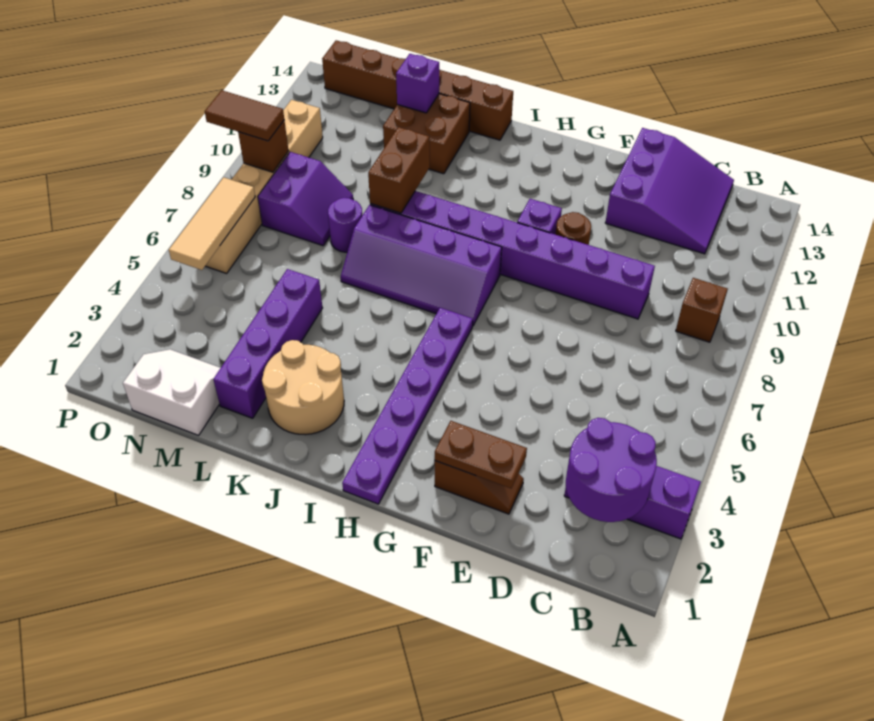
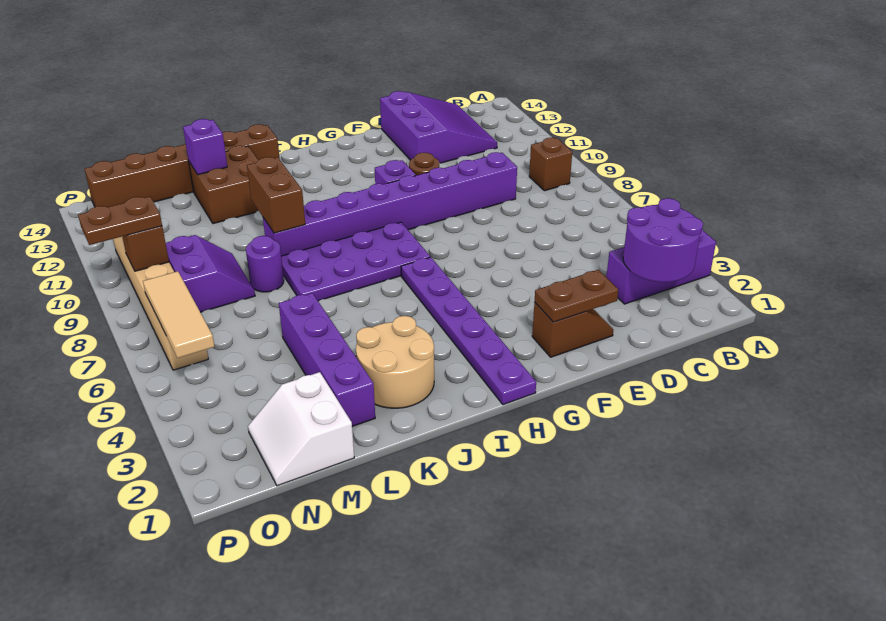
purple 2x4 slope [341,205,502,326] -> purple 2x4 plate [281,222,430,301]
white 2x2 slope [123,349,220,435] -> white 2x2 slope turned to [248,372,354,486]
brown 1x2 tile [205,90,284,141] -> brown 1x2 plate [78,197,162,245]

